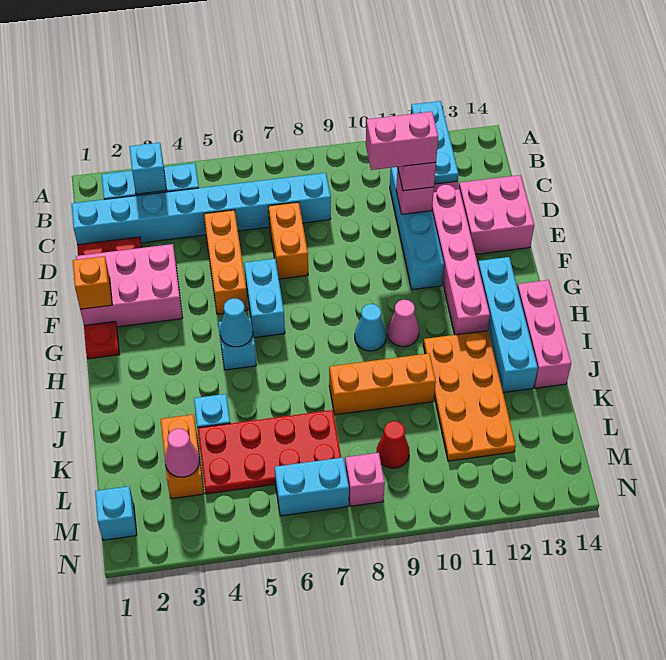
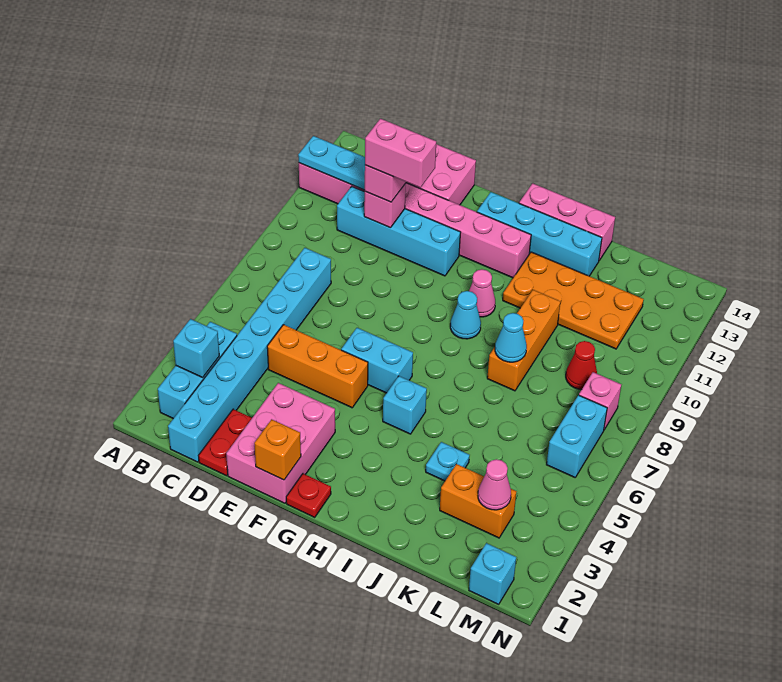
orange 1x2 brick [268,202,308,279] -> none
pink 1x2 brick [366,112,438,170] -> pink 1x2 brick turned to [365,119,436,188]
cyan 1x1 cone [220,298,253,347] -> cyan 1x1 cone moved to [495,313,527,362]
red 2x4 plate [198,410,341,494] -> none

